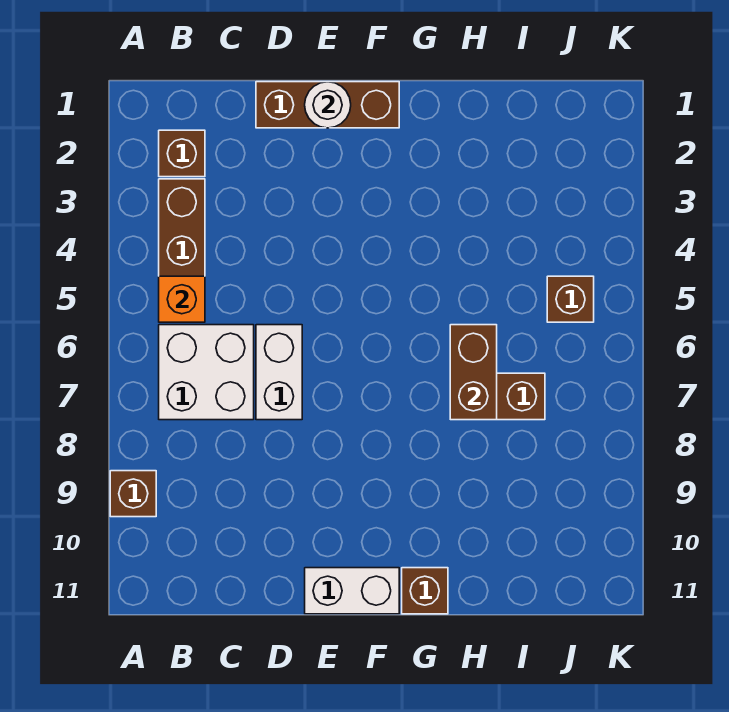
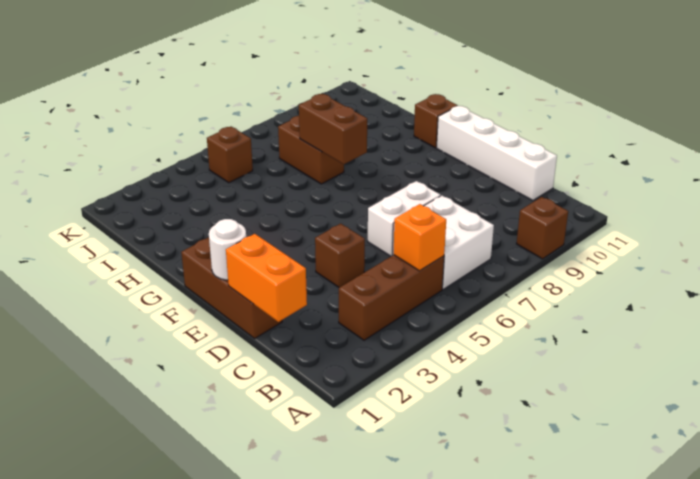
brown 1x1 brick [159,130,205,177] -> brown 1x1 brick moved to [315,223,365,287]
none -> orange 1x2 brick [226,234,307,322]
white 1x2 brick [305,568,399,614] -> white 1x4 brick [436,106,557,200]
brown 1x2 brick [450,325,497,420] -> brown 1x2 brick turned to [299,94,367,164]

